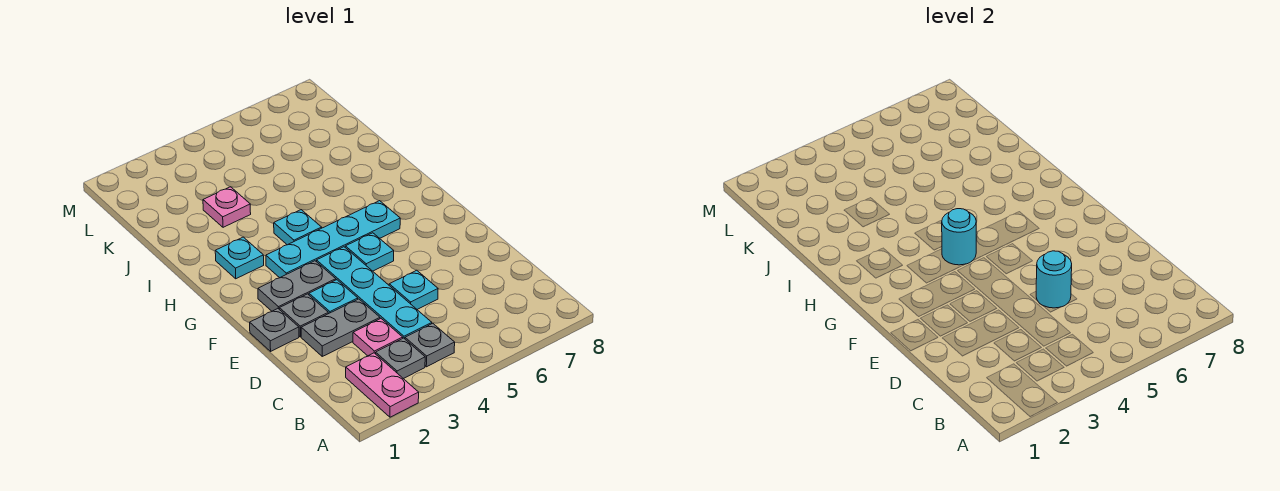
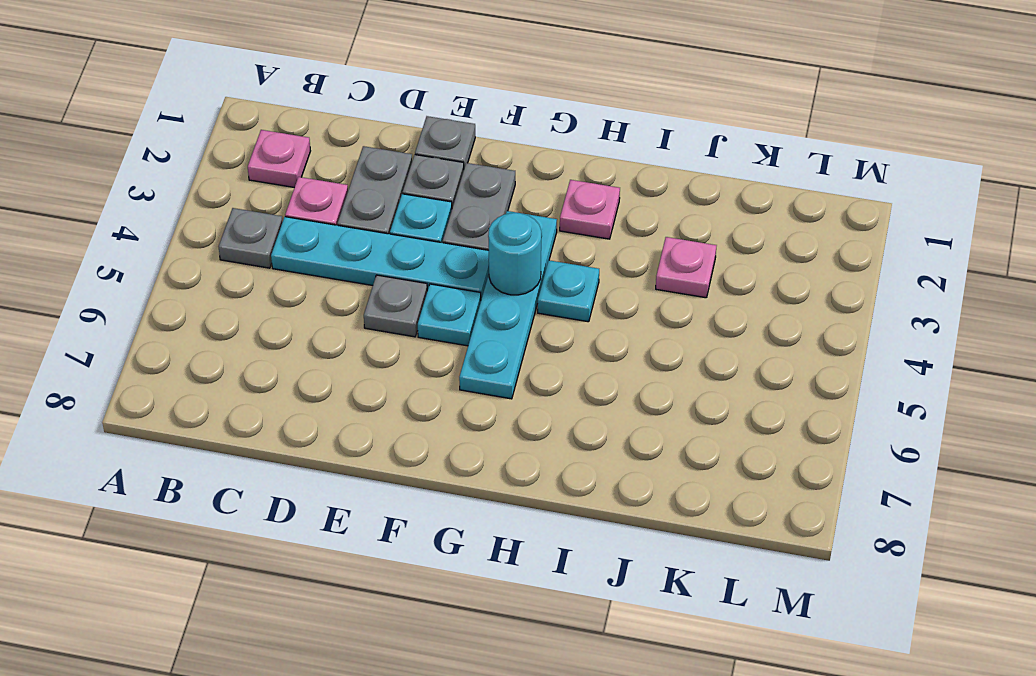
pink 1x2 plate [346,353,419,417] -> pink 1x1 plate [248,130,310,187]
grey 1x1 plate [376,338,425,379] -> grey 1x1 plate moved to [364,275,427,337]
cyan 1x1 plate [389,270,438,309] -> none
cyan 1x1 round brick [1036,251,1072,308] -> none
cyan 1x1 plate [215,237,264,279] -> pink 1x1 plate [560,180,620,239]

